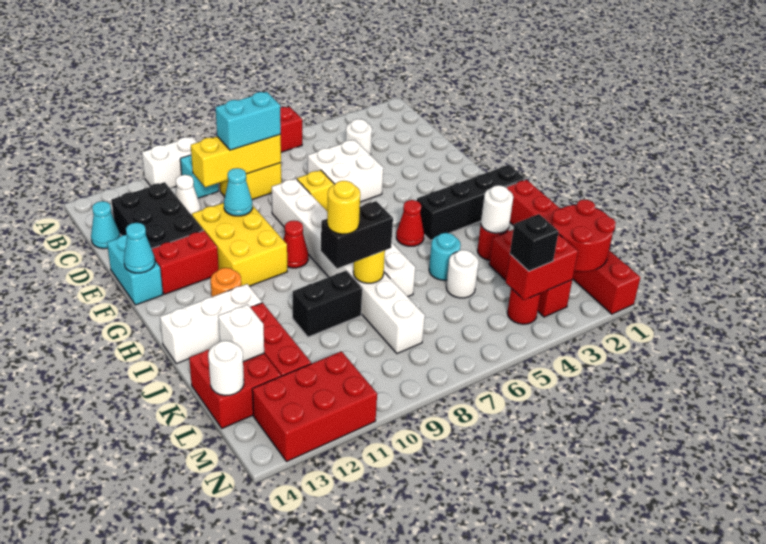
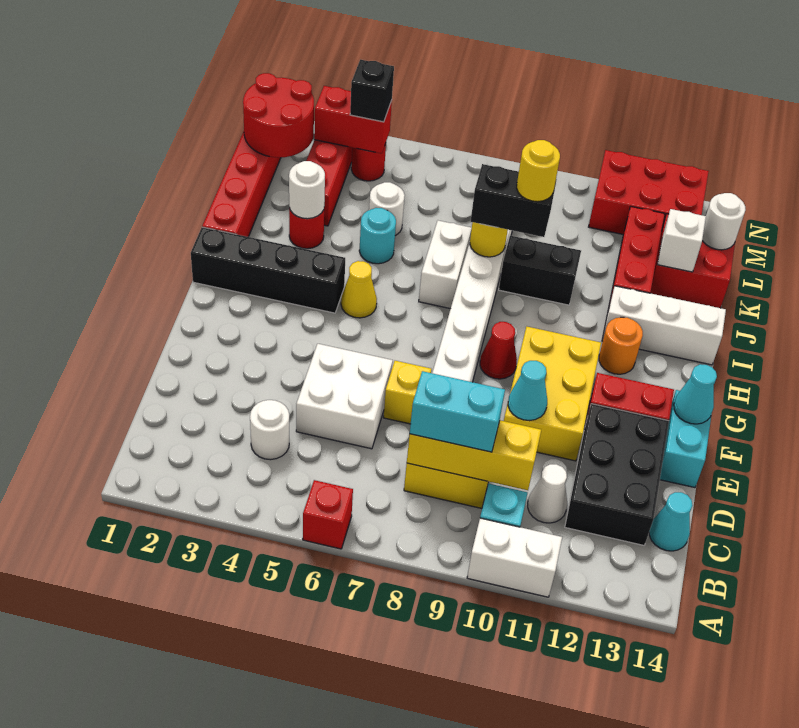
red 1x1 cone [396,200,424,246] -> yellow 1x1 cone [341,261,377,318]

